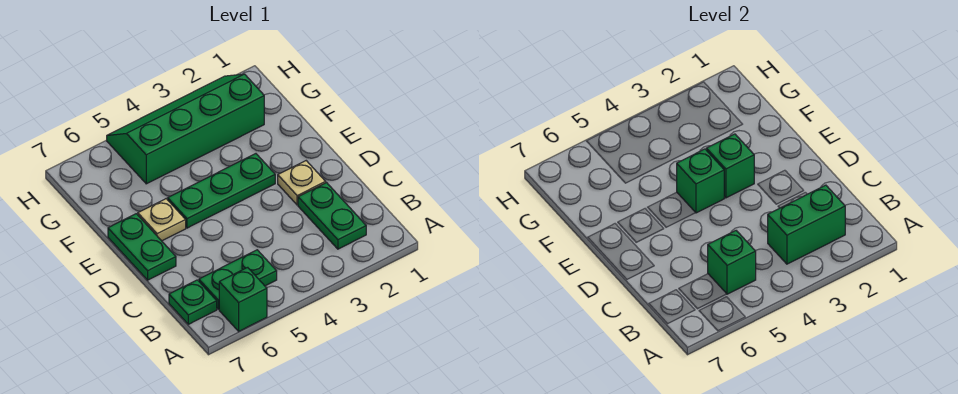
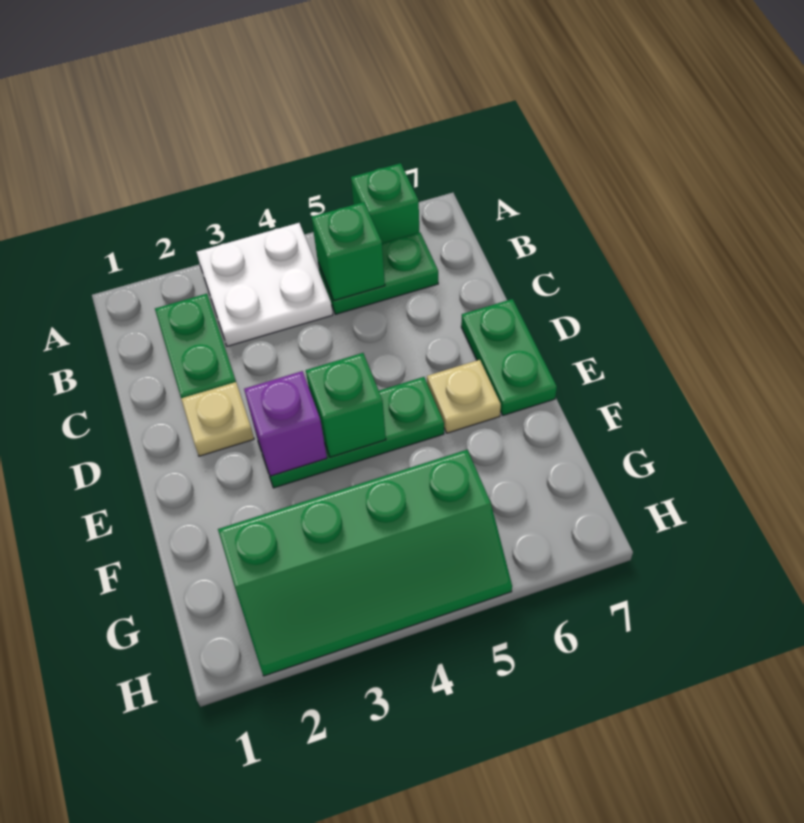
none -> white 2x2 plate [197,223,333,346]
green 1x2 brick [768,185,845,264] -> none
green 1x1 plate [169,280,217,324] -> none
green 1x1 brick [706,134,754,198] -> purple 1x1 brick [244,371,327,476]

